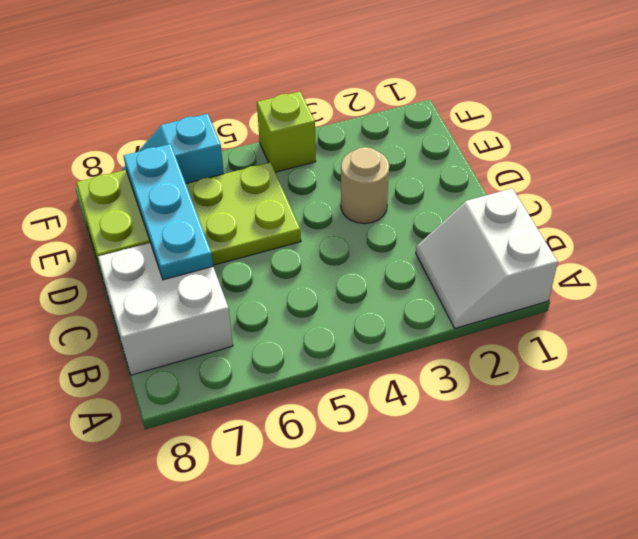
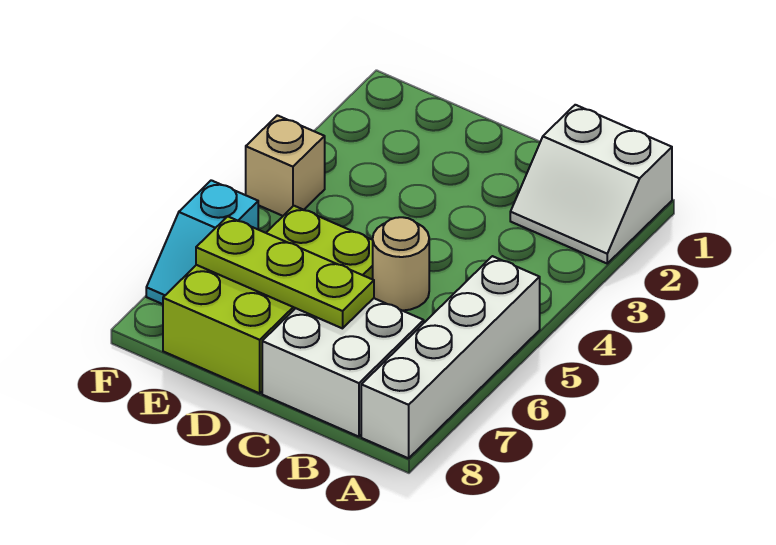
none -> white 1x4 brick [361,256,540,458]
cyan 1x3 plate [124,144,213,280] -> lime 1x3 plate [196,216,374,328]
tan 1x1 round brick [341,147,389,224] -> tan 1x1 round brick moved to [373,217,429,311]
lime 1x1 brick [257,91,316,172] -> tan 1x1 brick [246,115,325,216]

